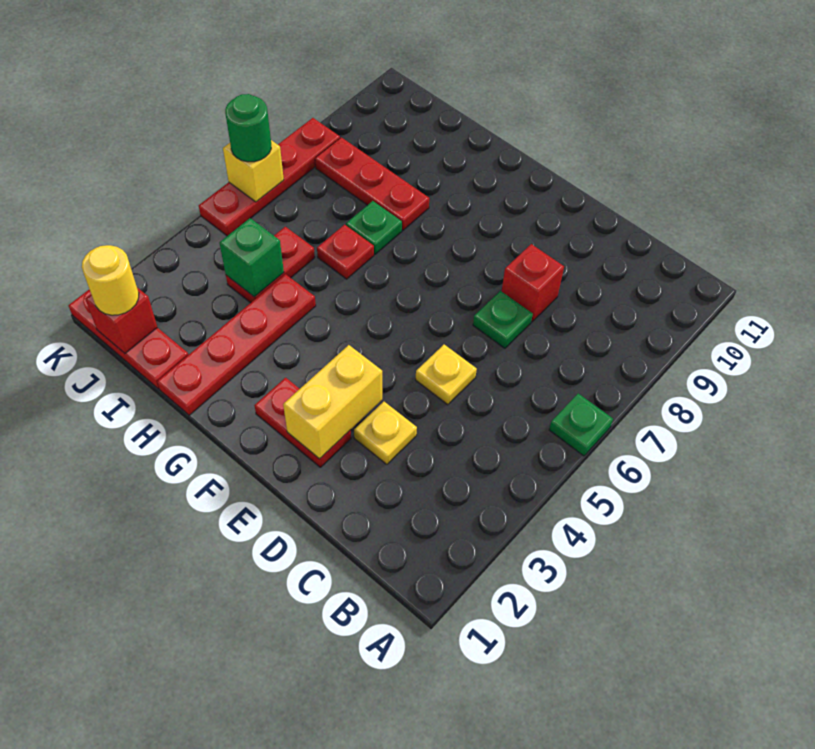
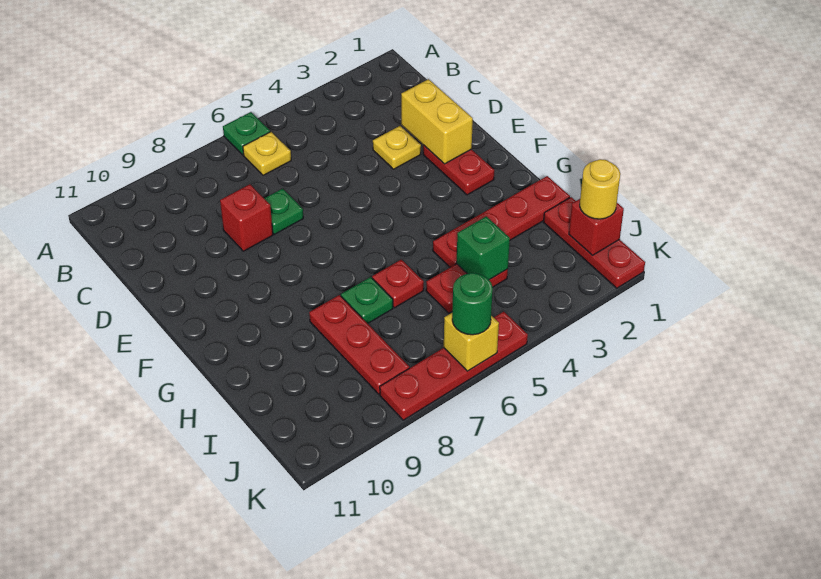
yellow 1x1 plate [416,345,477,405] -> yellow 1x1 plate moved to [243,132,291,175]
yellow 1x2 brick [283,345,382,459] -> yellow 1x2 brick turned to [401,79,473,164]

